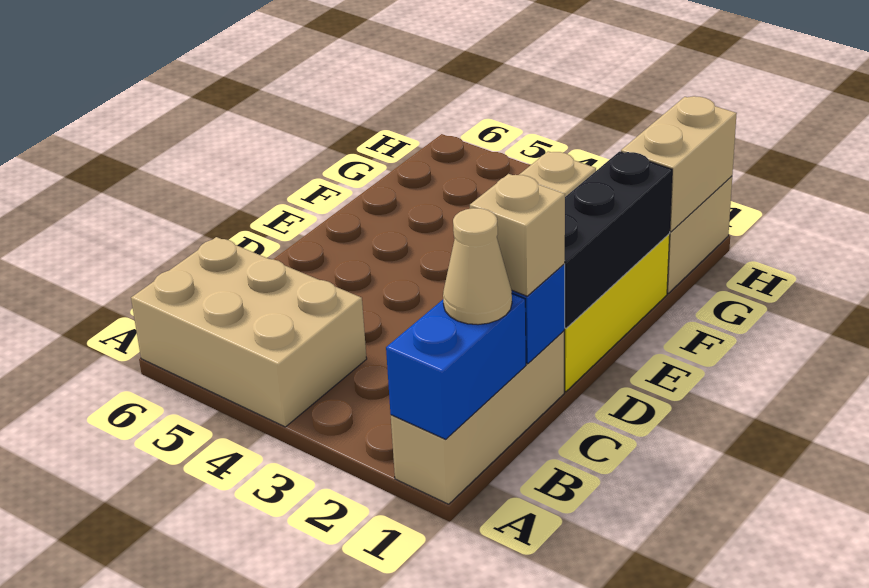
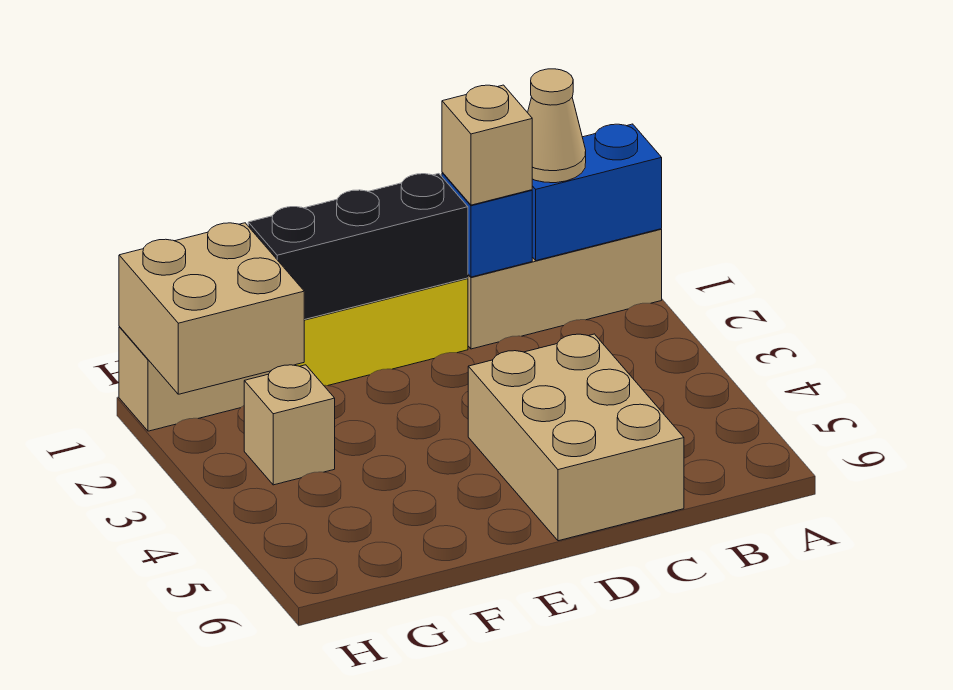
tan 2x3 brick [131,237,367,427] -> tan 2x3 brick moved to [468,334,684,541]
tan 1x2 brick [621,96,737,232] -> tan 2x2 brick [119,223,304,394]

